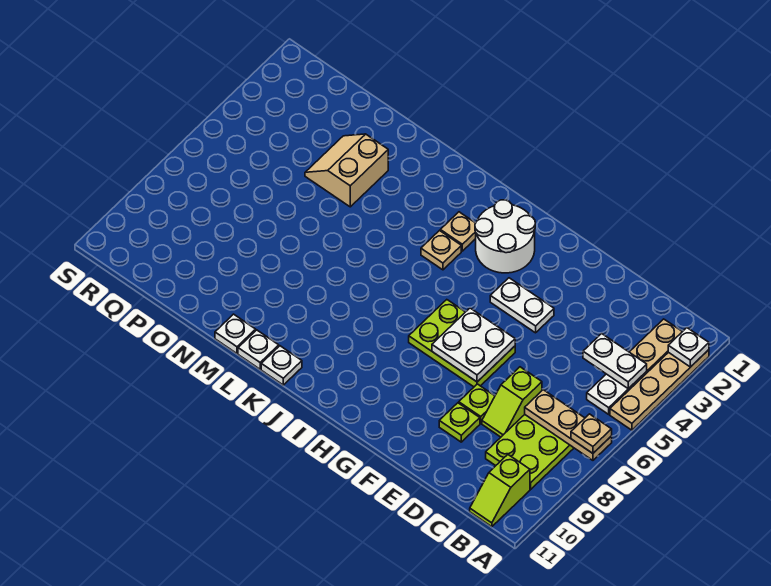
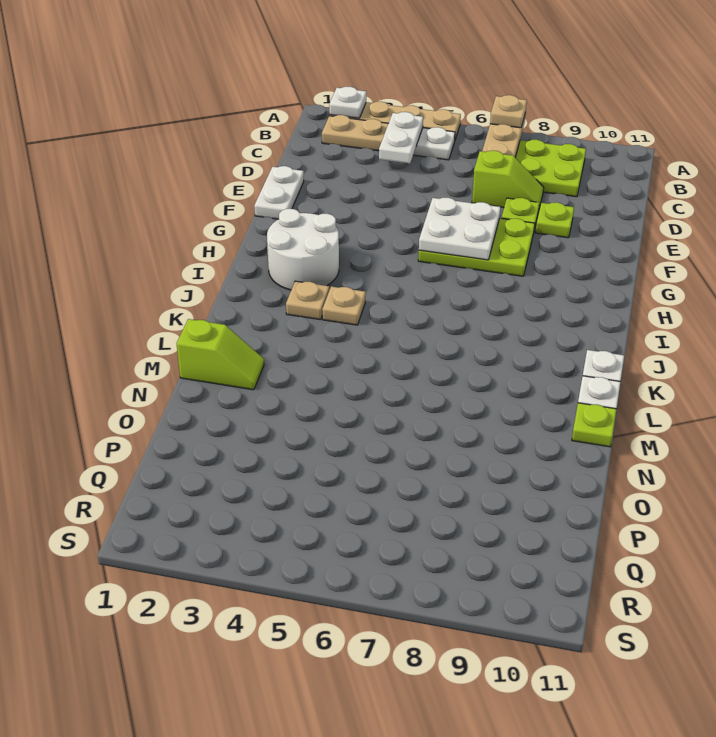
lime 1x2 slope [470,455,530,527] -> lime 1x2 slope moved to [176,319,264,390]
white 1x2 plate [490,278,554,333] -> white 1x2 plate moved to [254,166,304,219]
lime 2x3 plate [409,300,515,387] -> lime 2x3 plate turned to [418,218,535,276]
white 1x1 plate [215,314,256,353] -> lime 1x1 plate [572,403,616,447]
tan 2x2 slope [305,134,388,207] -> none

